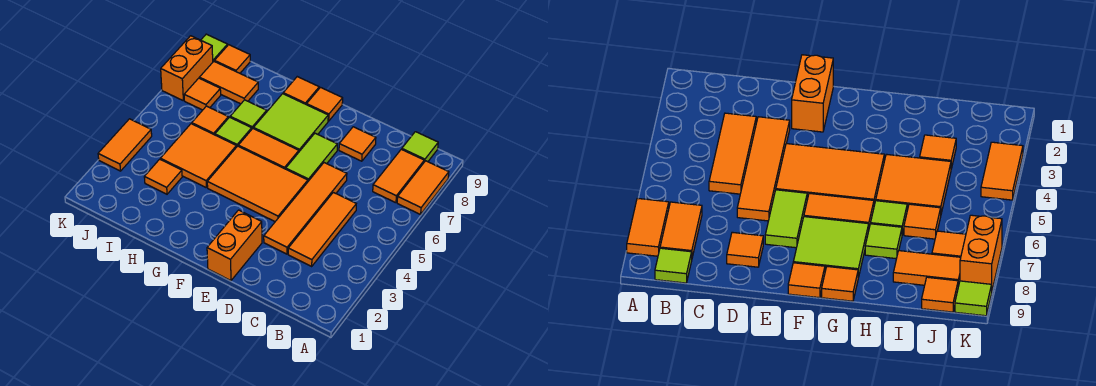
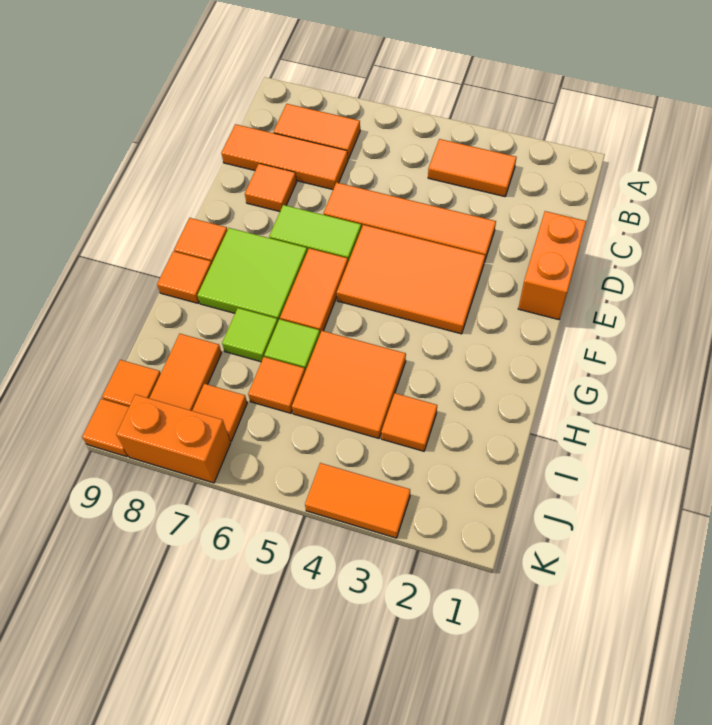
orange 1x2 tile [397,161,449,214] -> orange 1x2 tile moved to [428,139,517,197]
lime 1x1 tile [402,132,438,162] -> none
orange 1x3 tile [288,192,356,266] -> orange 1x3 tile moved to [221,124,348,190]
orange 1x2 brick [207,210,262,281] -> orange 1x2 brick turned to [518,211,586,320]
orange 2x3 tile [207,146,308,221] -> orange 2x3 tile turned to [337,225,485,334]
lime 1x1 tile [201,34,228,61] -> orange 1x1 tile [82,399,129,457]

